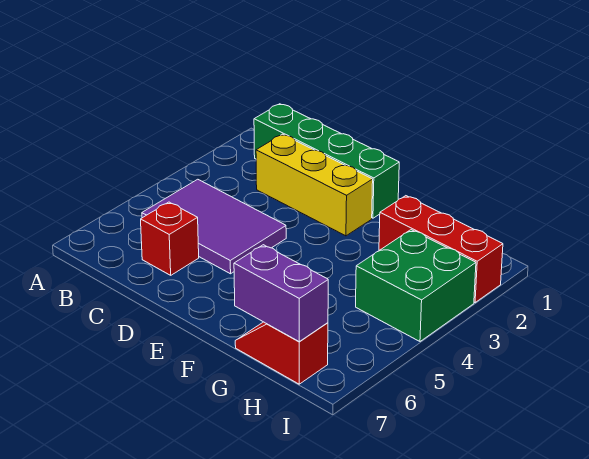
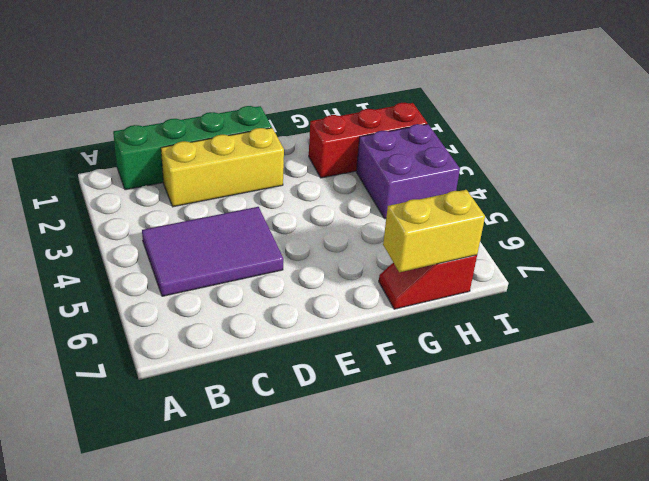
red 1x1 brick [141,202,199,275] -> none
purple 1x2 brick [234,245,328,342] -> yellow 1x2 brick [383,190,485,272]
green 2x2 brick [356,230,476,341] -> purple 2x2 brick [356,124,460,219]

